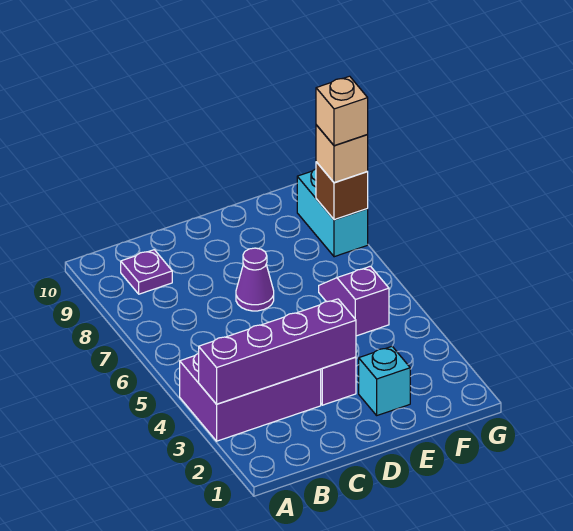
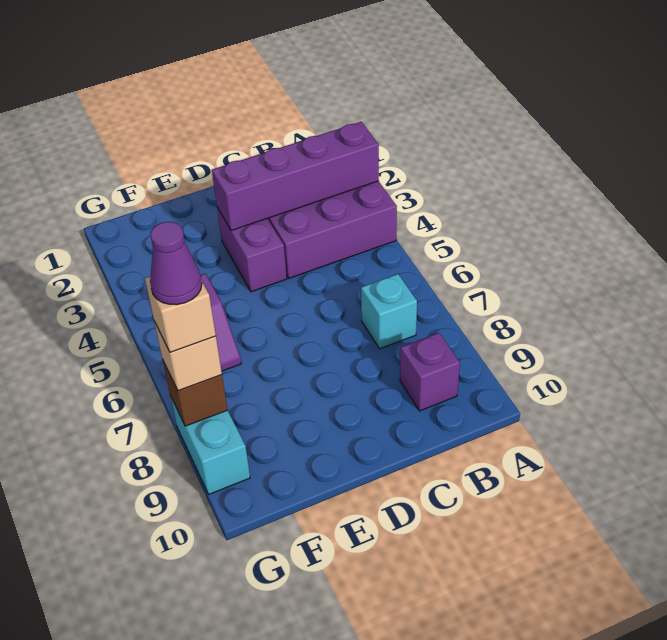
purple 1x1 plate [121,250,172,294] -> purple 1x1 brick [400,333,460,411]
purple 1x1 cone [236,248,274,311] -> purple 1x1 cone moved to [150,222,202,305]
cyan 1x1 brick [359,347,410,415] -> cyan 1x1 brick moved to [361,274,417,349]

